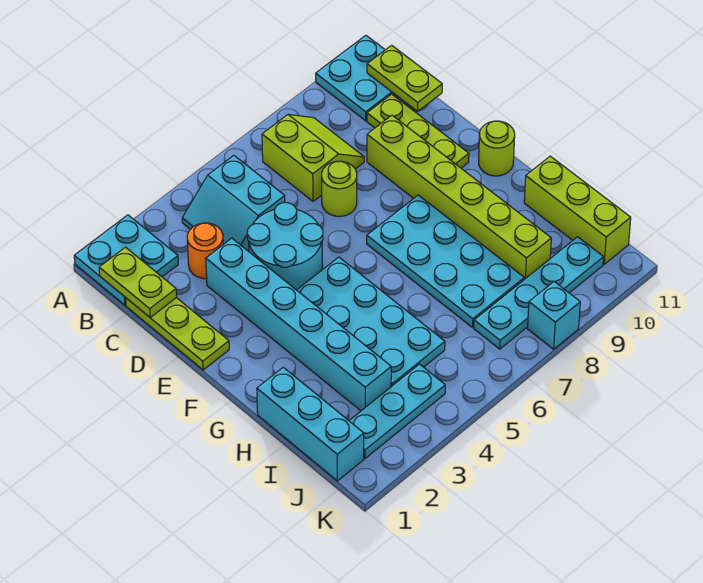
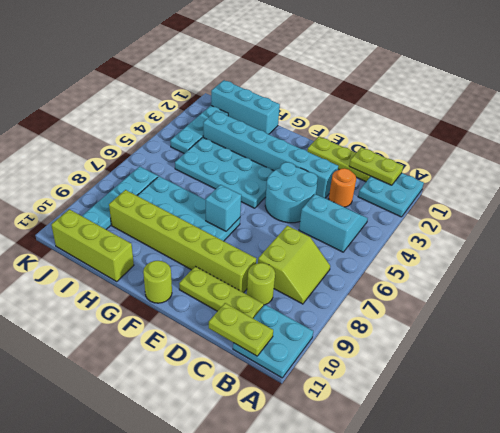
lime 2x2 slope [262,114,364,201] -> lime 2x2 slope turned to [258,226,330,304]
lime 1x1 round brick [322,161,357,216] -> lime 1x1 round brick moved to [247,263,275,305]
cyan 1x1 brick [528,282,580,349] -> cyan 1x1 brick moved to [206,185,241,231]

